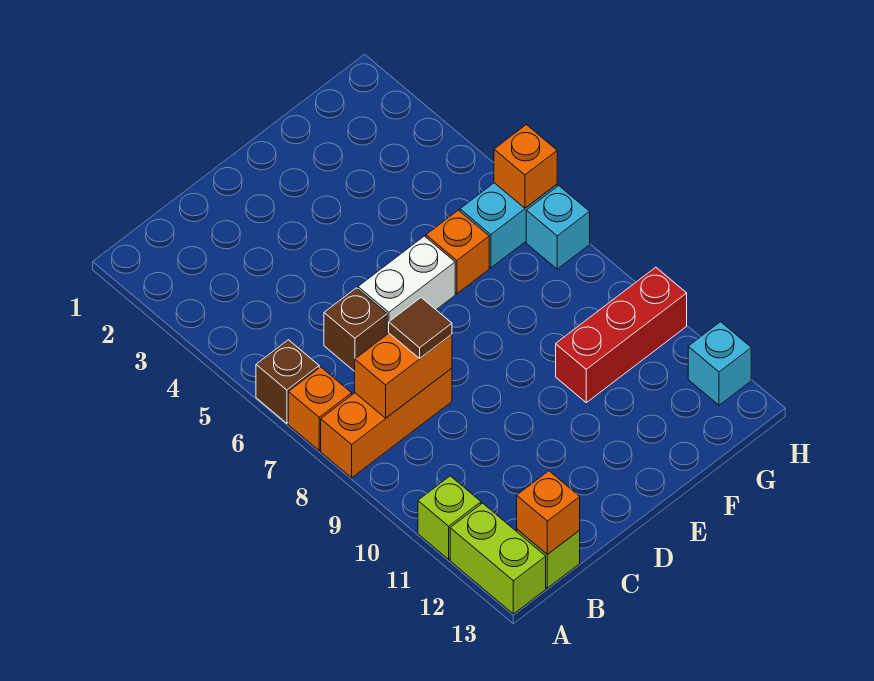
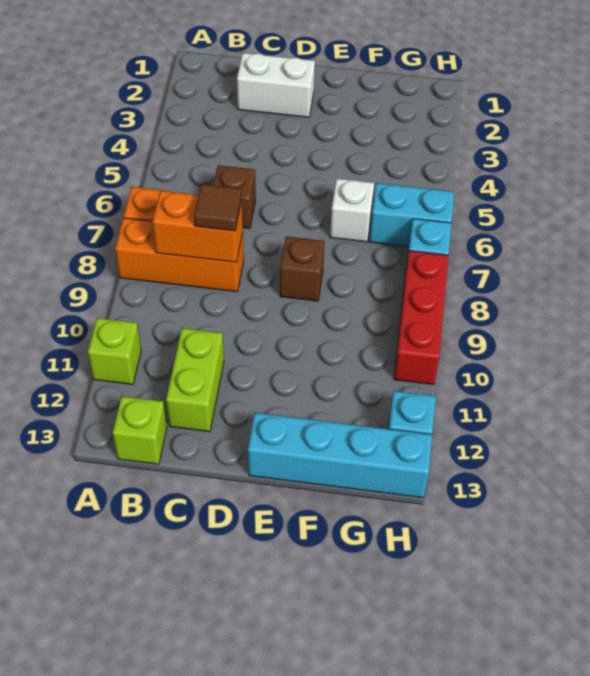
brown 1x1 brick [256,340,319,423] -> brown 1x1 brick moved to [280,237,325,301]
lime 1x2 brick [450,503,546,614] -> lime 1x2 brick moved to [166,328,224,432]
orange 1x1 brick [517,471,580,555] -> none
white 1x2 brick [358,236,455,334] -> white 1x2 brick moved to [237,53,315,117]
none -> cyan 1x4 brick [248,413,432,498]
orange 1x1 brick [426,210,489,294] -> white 1x1 brick [330,179,374,242]
red 1x3 brick [556,267,687,403] -> red 1x3 brick turned to [394,251,449,385]
orange 1x1 brick [494,125,557,208] -> none

